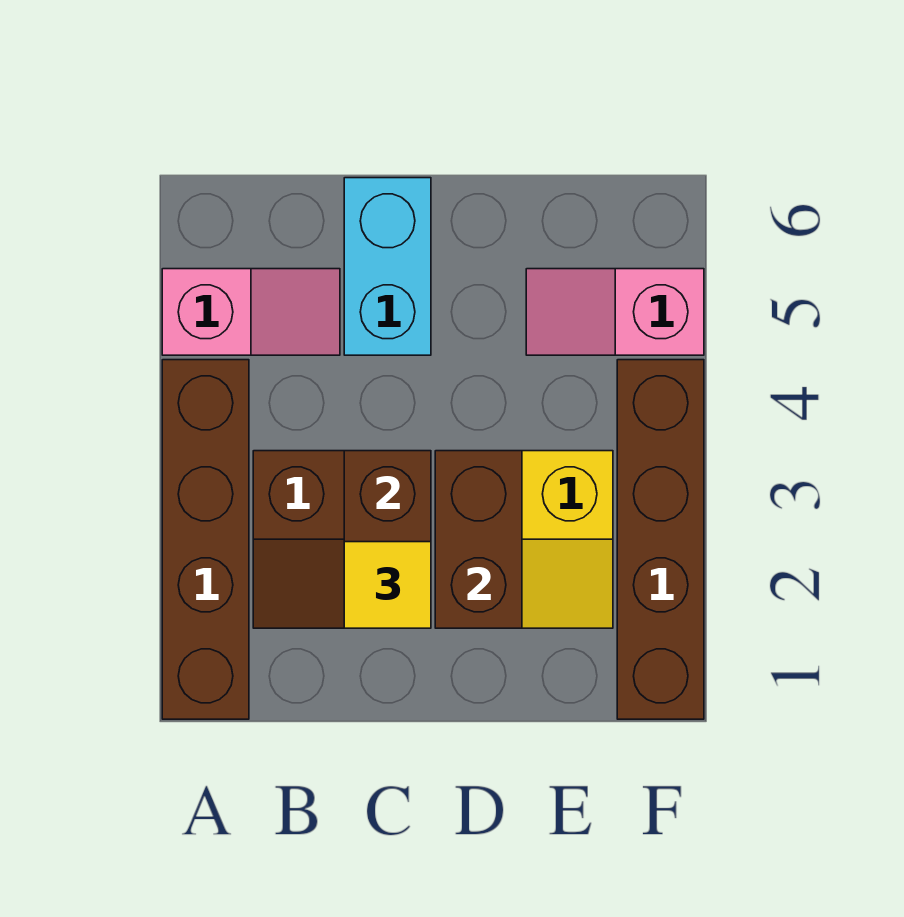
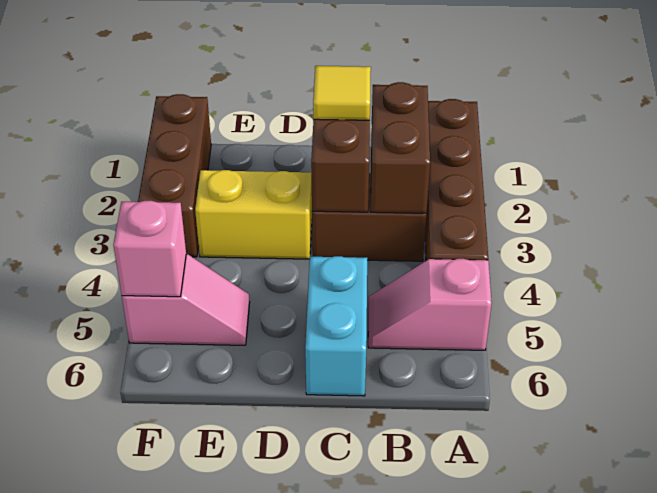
brown 1x2 brick [435,451,522,628] -> brown 1x2 brick moved to [371,82,430,213]
brown 1x4 brick [617,360,704,719] -> brown 1x3 brick [138,94,211,257]
none -> pink 1x1 brick [113,201,186,297]

